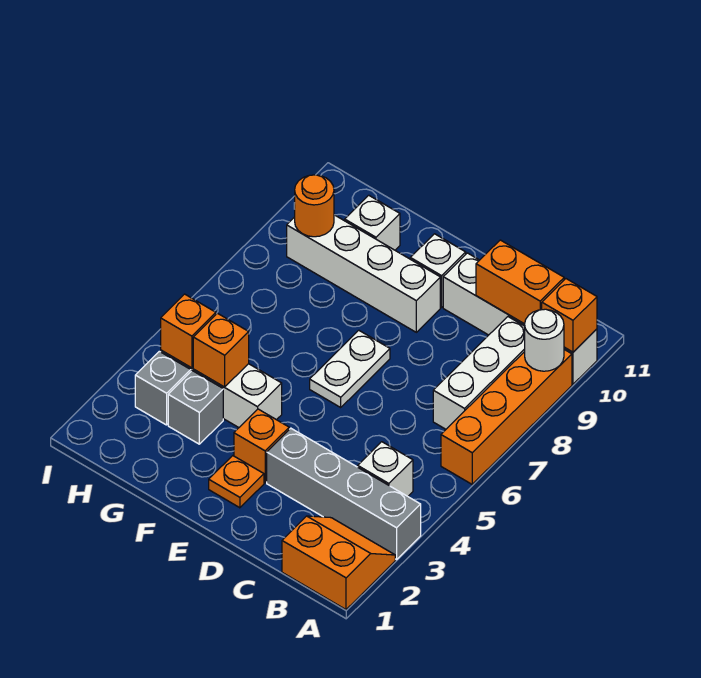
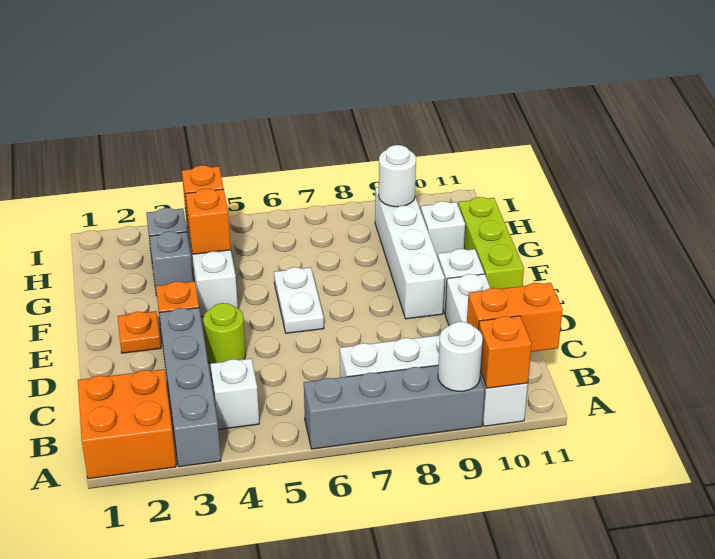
orange 2x2 slope [282,516,395,609] -> orange 2x2 brick [78,369,176,479]
orange 1x4 brick [441,350,572,484] -> grey 1x4 brick [304,365,485,449]
orange 1x2 brick [476,240,564,324] -> orange 1x2 brick turned to [467,283,563,352]
none -> lime 1x1 round brick [203,303,246,363]
white 1x2 plate [310,330,390,407] -> white 1x2 plate turned to [274,267,324,333]
none -> lime 1x3 brick [458,197,524,289]
orange 1x1 round brick [295,175,334,237] -> white 1x1 round brick [379,145,416,207]

